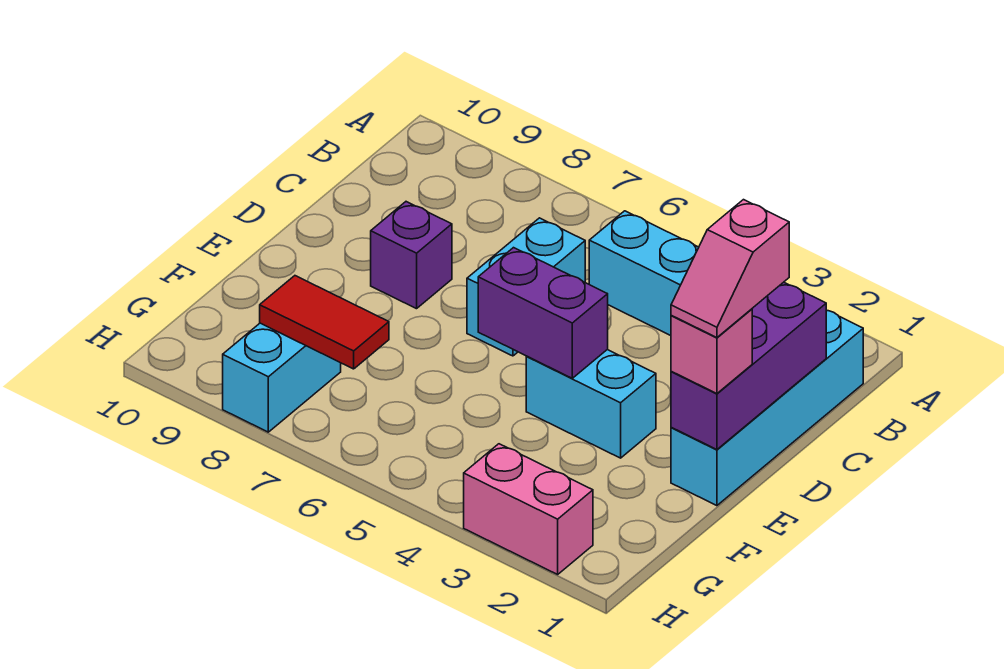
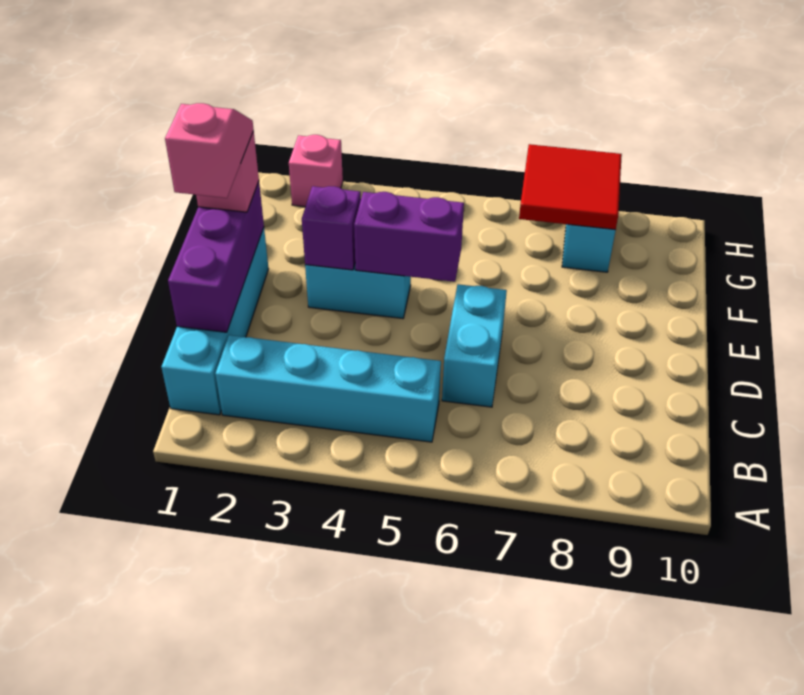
purple 1x1 brick [371,202,452,309] -> purple 1x1 brick moved to [302,186,361,270]
red 1x2 tile [260,276,389,369] -> red 2x2 tile [519,144,622,230]
pink 1x2 brick [464,444,593,574] -> pink 1x1 brick [289,135,343,207]

